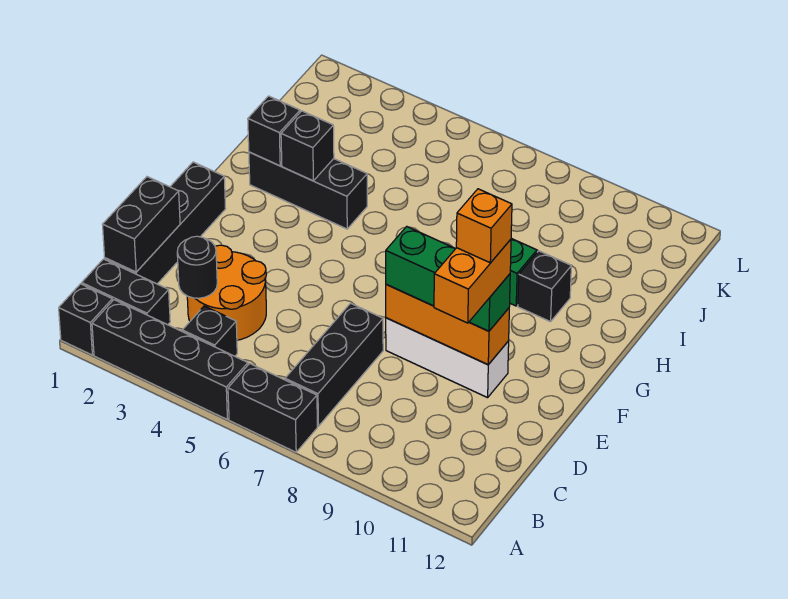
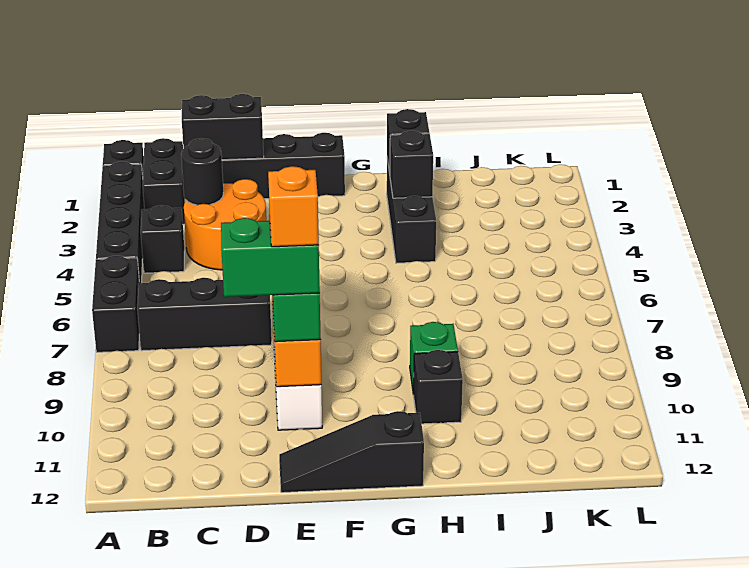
orange 1x2 brick [434,239,511,323] -> green 1x2 brick [221,218,320,297]
none -> black 1x3 slope [279,411,424,493]

